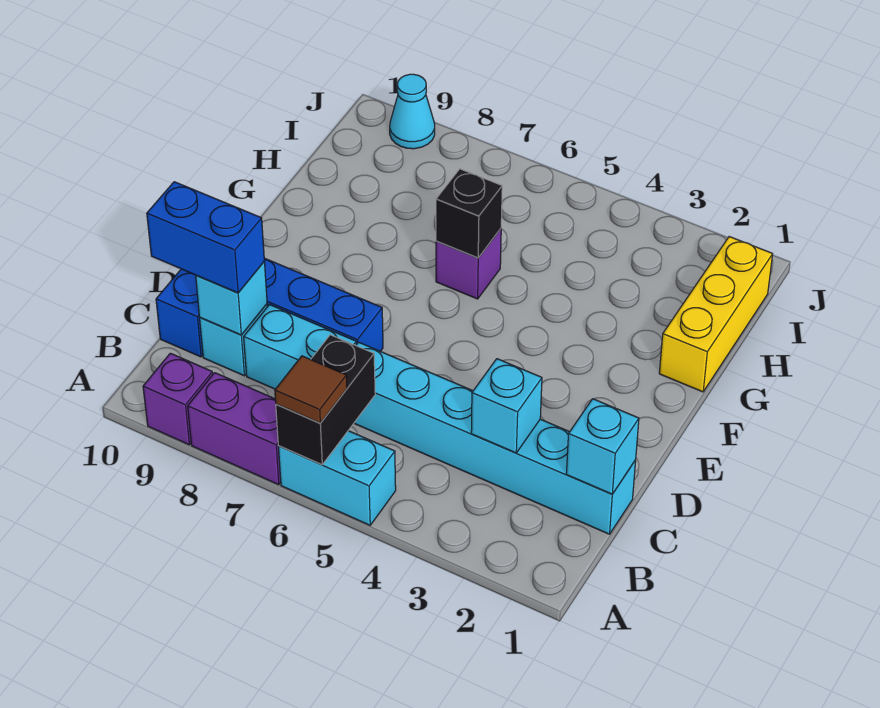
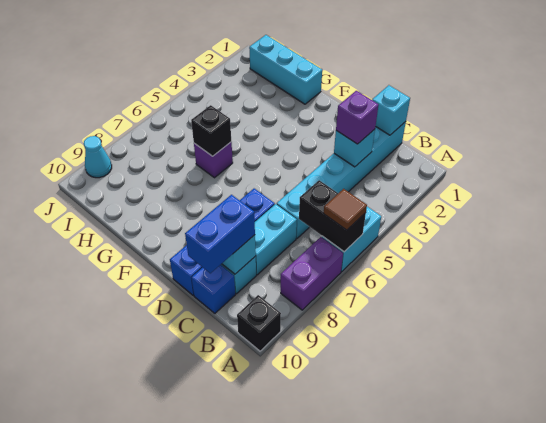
purple 1x1 brick [143,353,213,445] -> purple 1x1 brick moved to [336,91,378,144]
none -> black 1x1 brick [237,295,281,351]
yellow 1x3 brick [659,237,773,392] -> cyan 1x3 brick [249,35,322,104]

